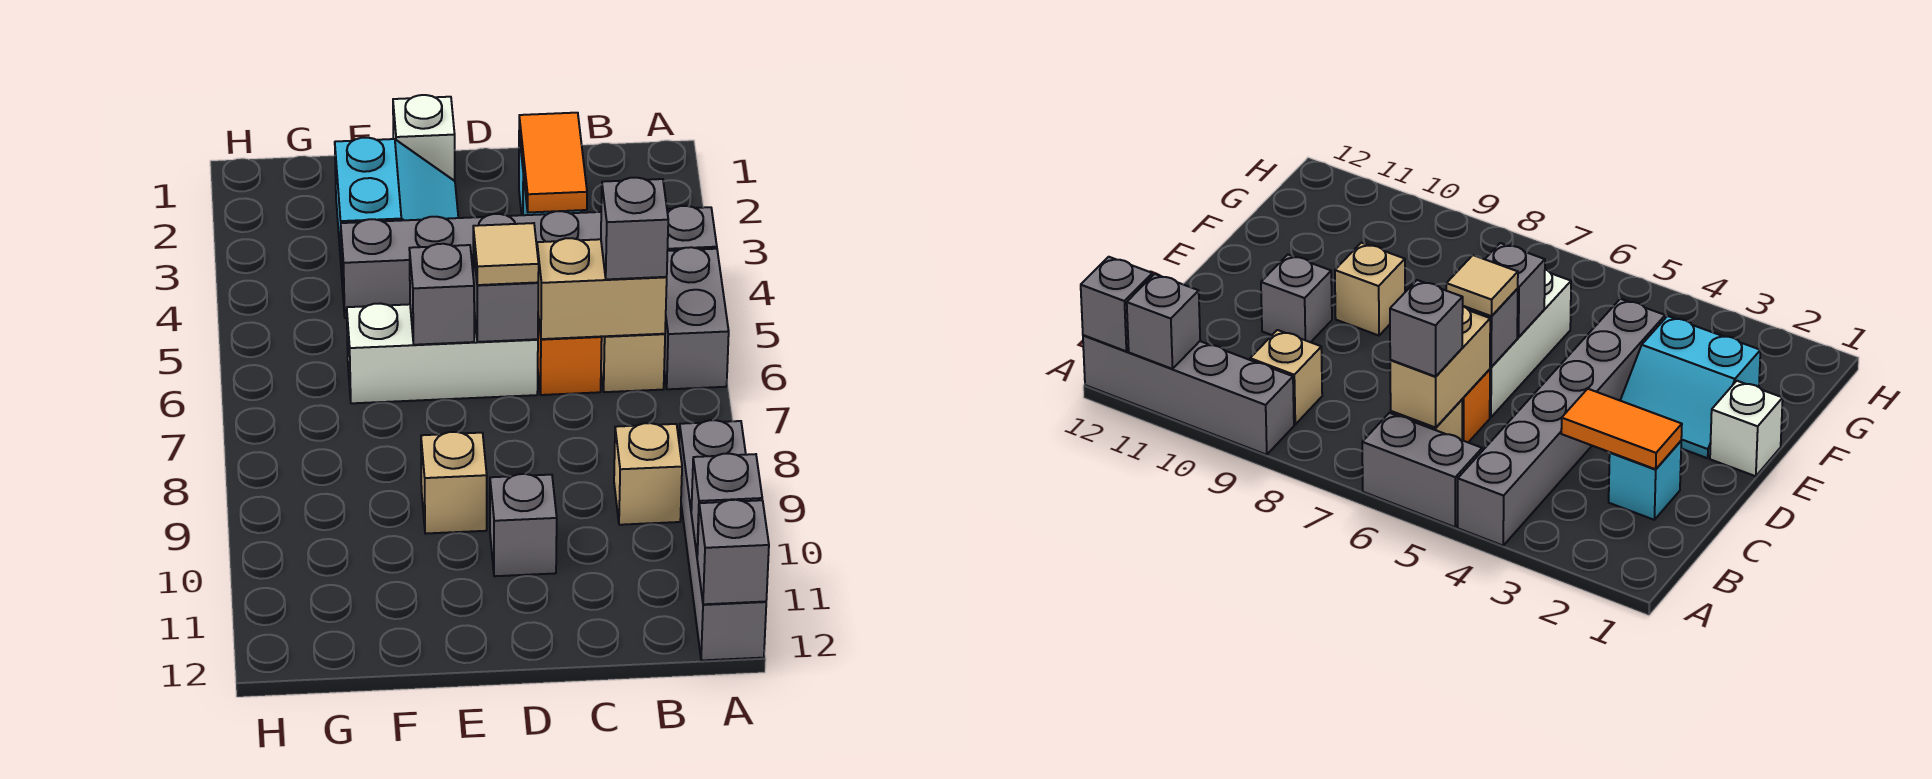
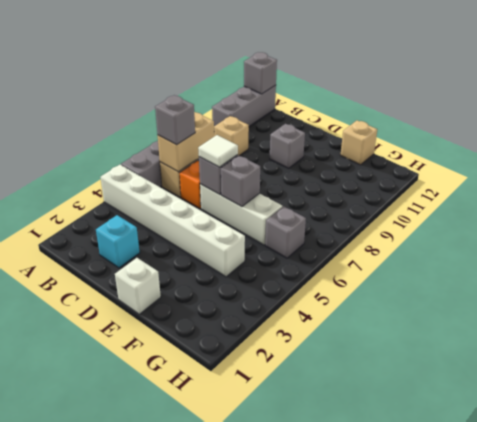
grey 1x6 brick [341,206,717,318] -> white 1x6 brick [100,165,245,277]
grey 1x4 brick [679,420,766,660] -> grey 1x3 brick [212,85,276,126]
grey 1x1 brick [691,454,762,555] -> grey 1x1 brick moved to [265,206,306,258]
tan 1x2 brick [537,238,667,339] -> tan 1x2 brick turned to [158,112,214,172]
orange 1x2 tile [519,113,587,212] -> none
tan 1x1 tile [473,223,539,285] -> white 1x1 tile [198,135,238,167]
cyan 2x2 slope [335,138,458,273] -> none
tan 1x1 brick [421,432,487,534] -> tan 1x1 brick moved to [341,121,377,165]

